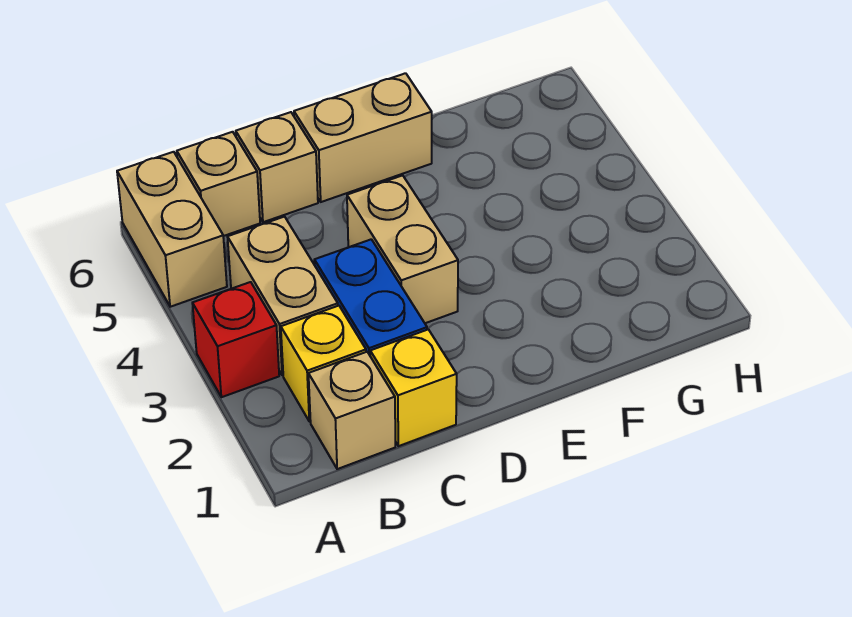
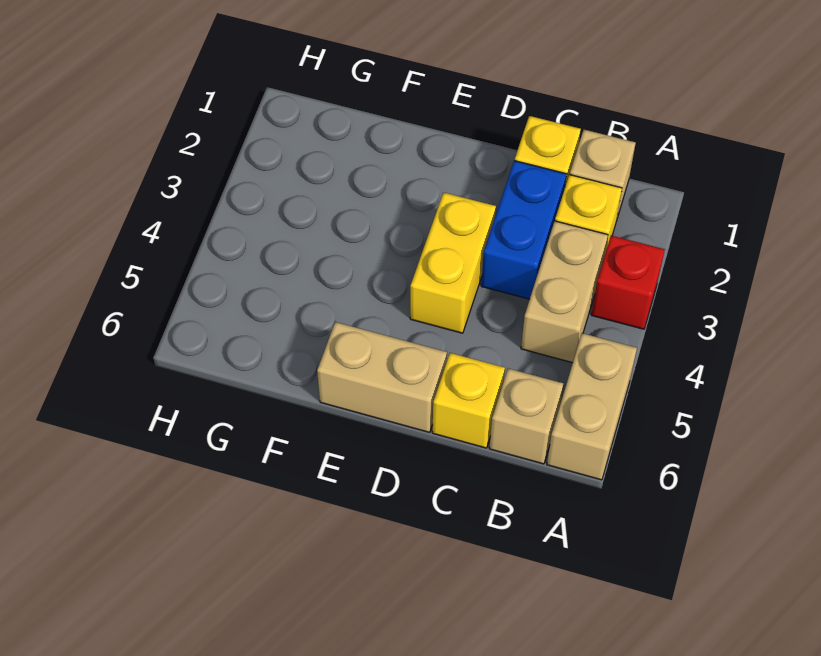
tan 1x1 brick [236,112,318,222] -> yellow 1x1 brick [432,353,505,448]
tan 1x2 brick [347,175,458,323] -> yellow 1x2 brick [410,193,496,333]

